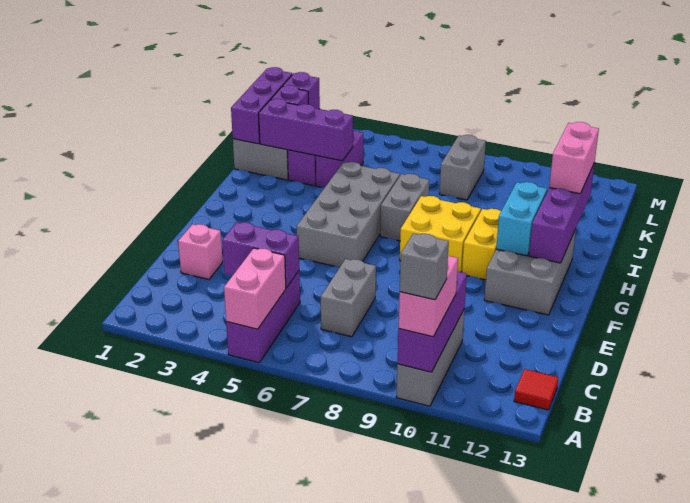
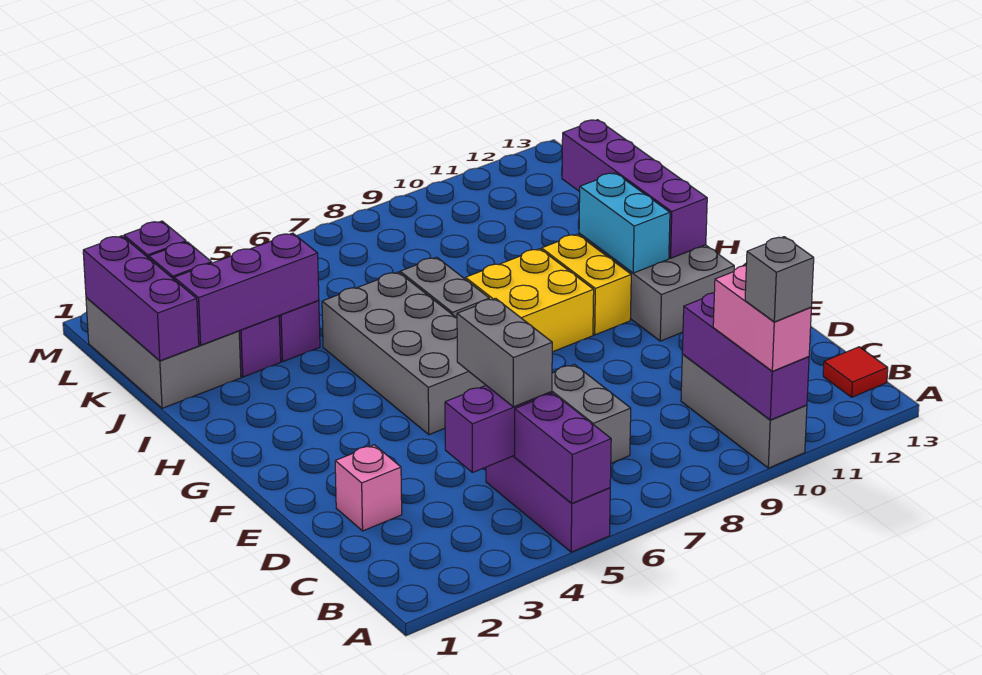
pink 1x2 brick [224,248,286,329] -> purple 1x2 brick [515,393,611,503]
pink 1x2 brick [549,122,599,194] -> none
grey 1x2 brick [439,135,486,200] -> grey 1x2 brick moved to [457,298,552,407]

